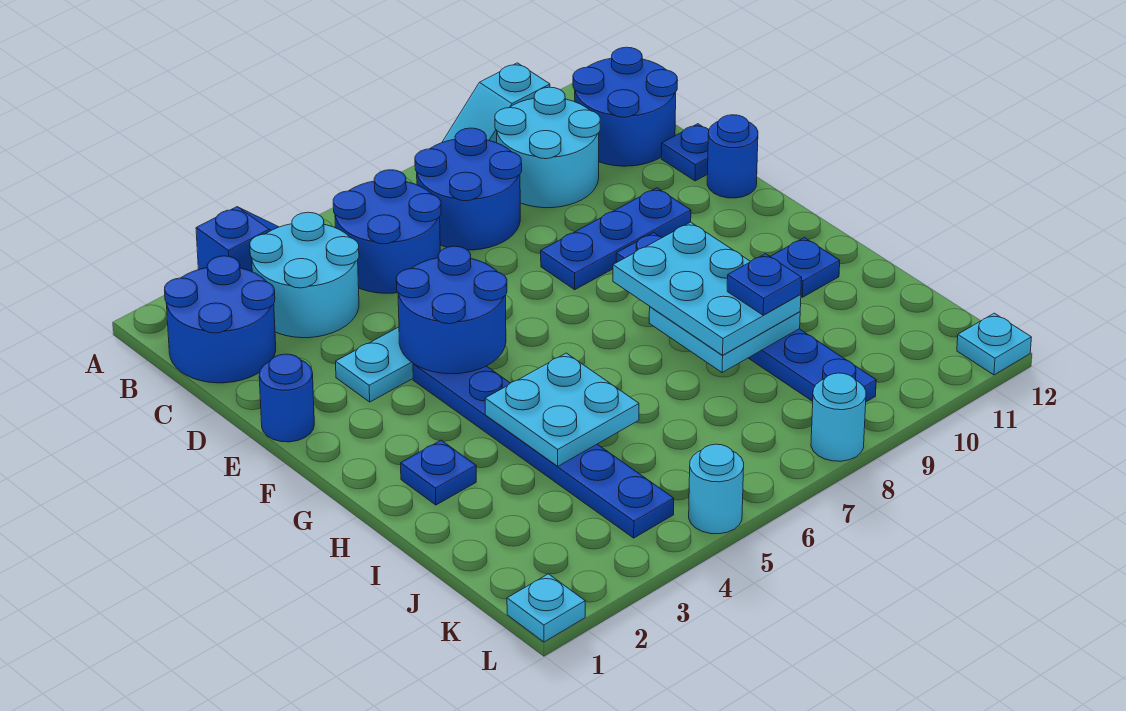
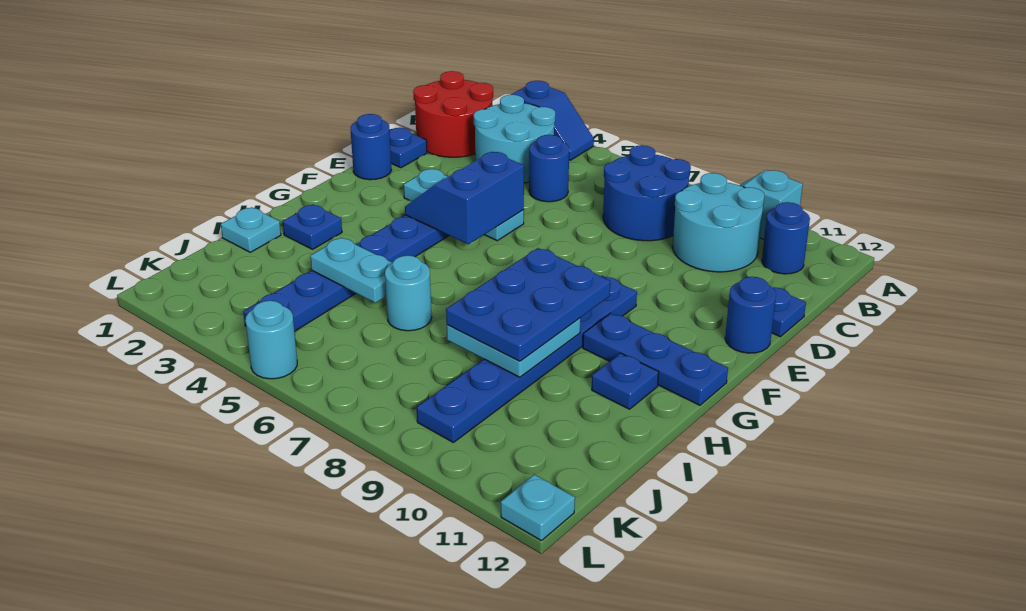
blue 2x2 round brick [164,256,276,383] -> red 2x2 round brick [413,71,493,157]
blue 2x2 round brick [333,170,441,293] -> blue 1x1 round brick [529,135,569,202]
blue 2x2 round brick [573,47,678,166] -> blue 1x1 round brick [762,202,810,274]
blue 2x2 round brick [396,246,507,374] -> blue 2x2 slope [405,152,524,244]
blue 1x3 plate [541,188,691,290] -> blue 1x3 plate moved to [583,313,728,405]
cyan 2x3 plate [613,222,801,355] -> blue 2x3 plate [446,248,610,361]
cyan 2x2 plate [485,353,639,466] -> cyan 1x2 plate [310,238,392,303]
blue 1x1 plate [727,254,802,315] -> blue 1x1 plate moved to [389,128,427,168]
cyan 1x1 plate [507,574,585,642] -> cyan 1x1 plate moved to [221,207,281,252]
cyan 1x1 round brick [811,373,866,461] -> cyan 1x1 round brick moved to [385,256,432,331]

